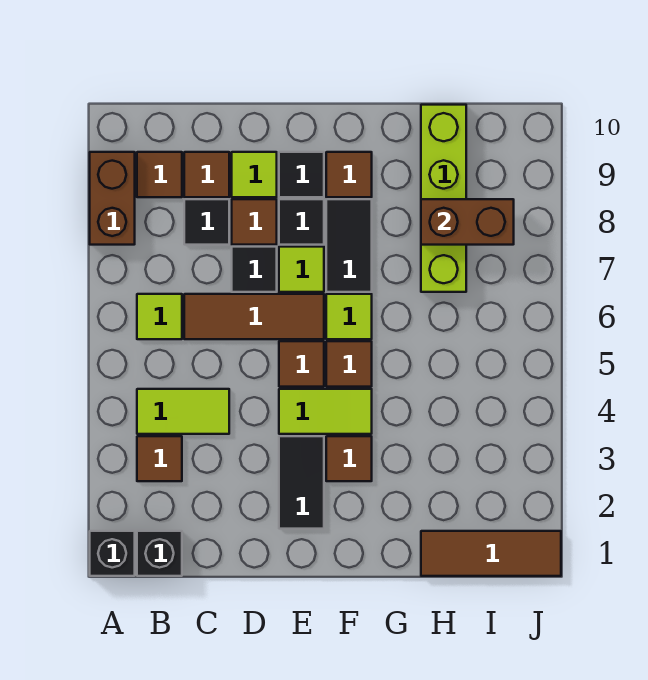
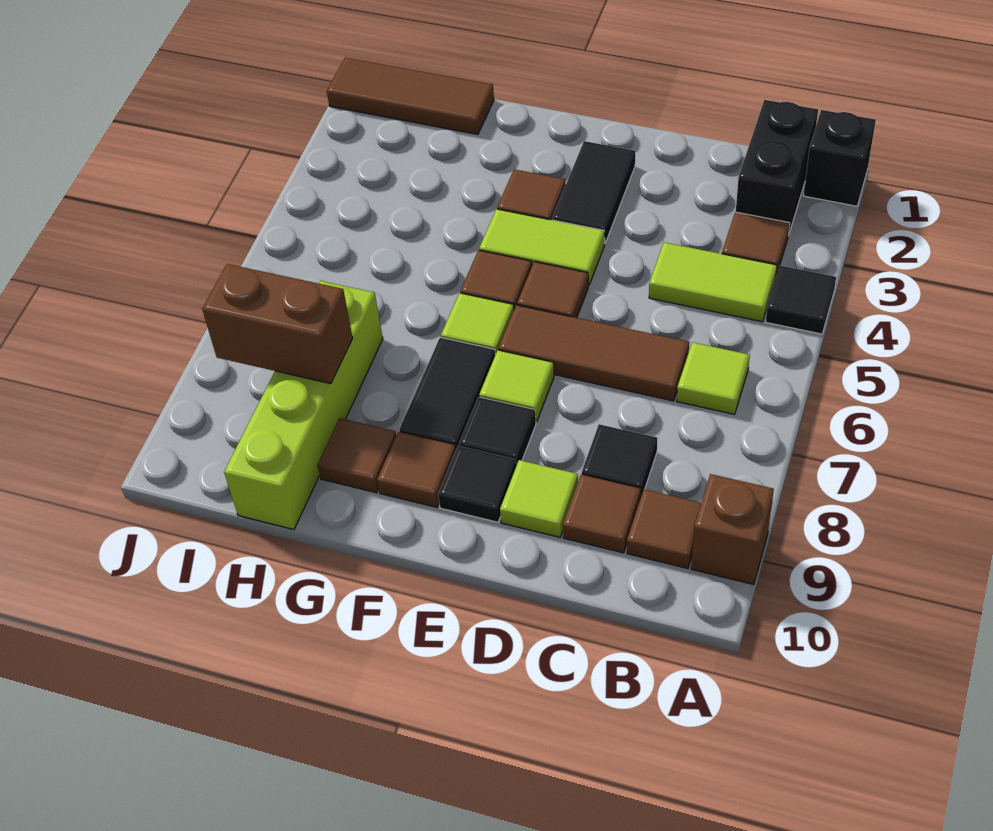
brown 1x2 brick [90,152,135,245] -> brown 1x1 brick [691,474,774,585]
black 1x1 brick [137,531,182,576] -> black 1x2 brick [736,100,818,236]
black 1x1 tile [232,247,277,292] -> black 1x1 tile moved to [766,266,836,334]
brown 1x1 tile [232,199,277,245] -> brown 1x1 tile moved to [317,418,396,493]

